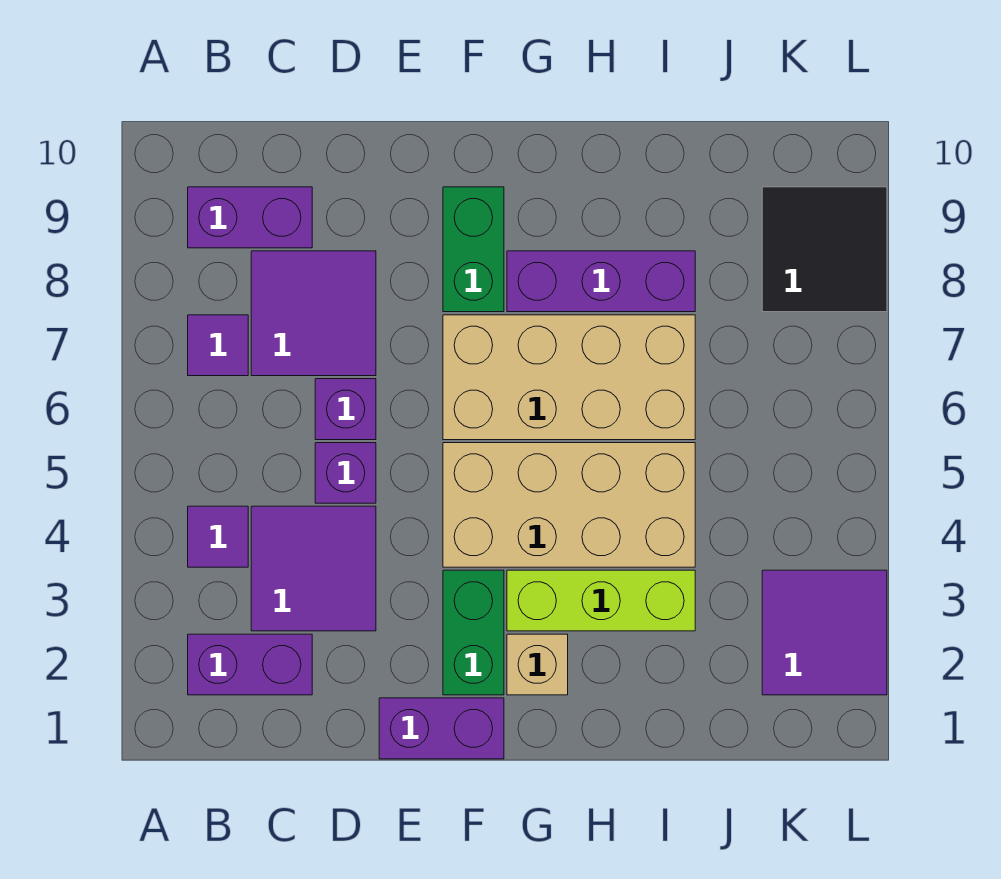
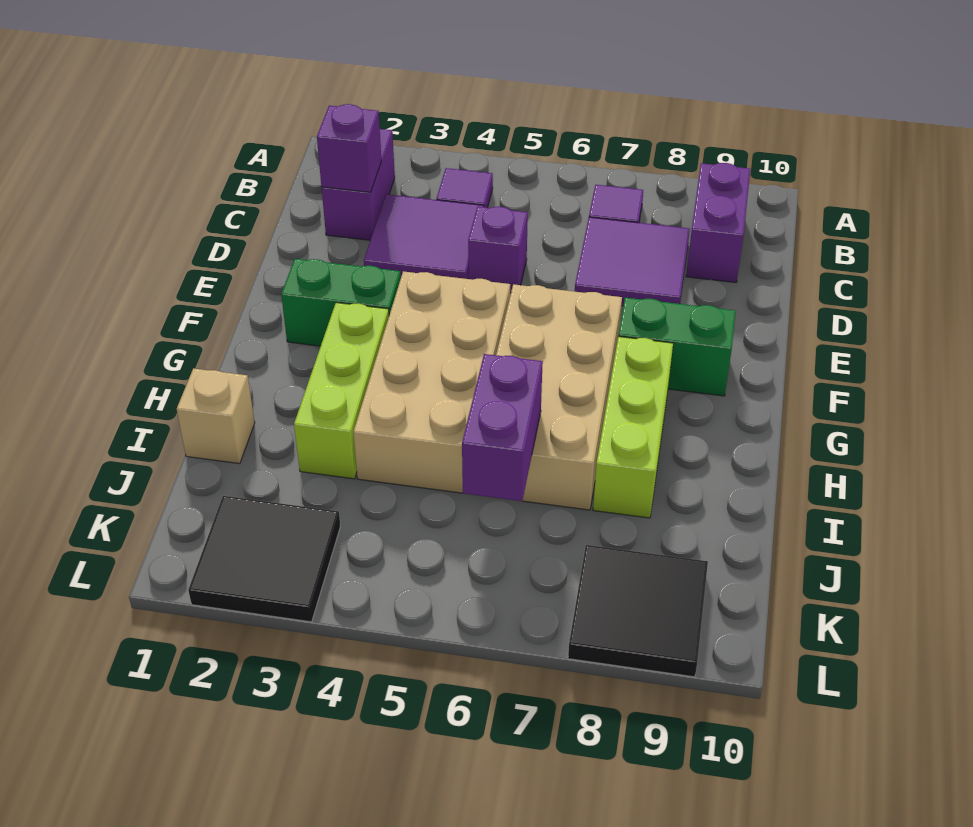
purple 1x1 brick [315,379,376,440] -> purple 1x1 brick moved to [317,104,381,192]
purple 1x2 brick [379,698,504,759] -> purple 1x2 brick moved to [462,354,543,501]
tan 1x1 brick [507,634,568,695] -> tan 1x1 brick moved to [177,368,255,464]
purple 1x3 brick [507,251,695,312] -> lime 1x3 brick [593,337,673,518]
purple 2x2 tile [762,570,887,695] -> black 2x2 tile [188,496,340,622]

